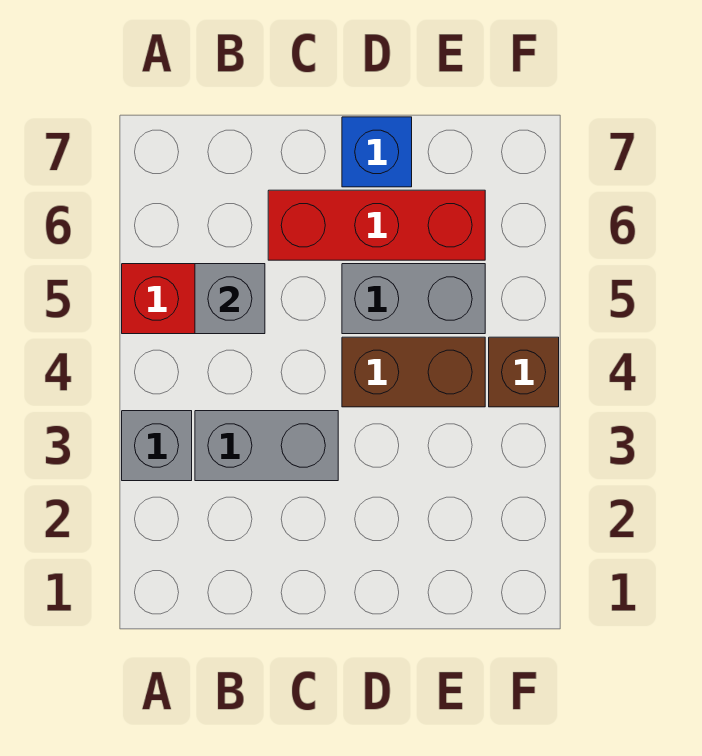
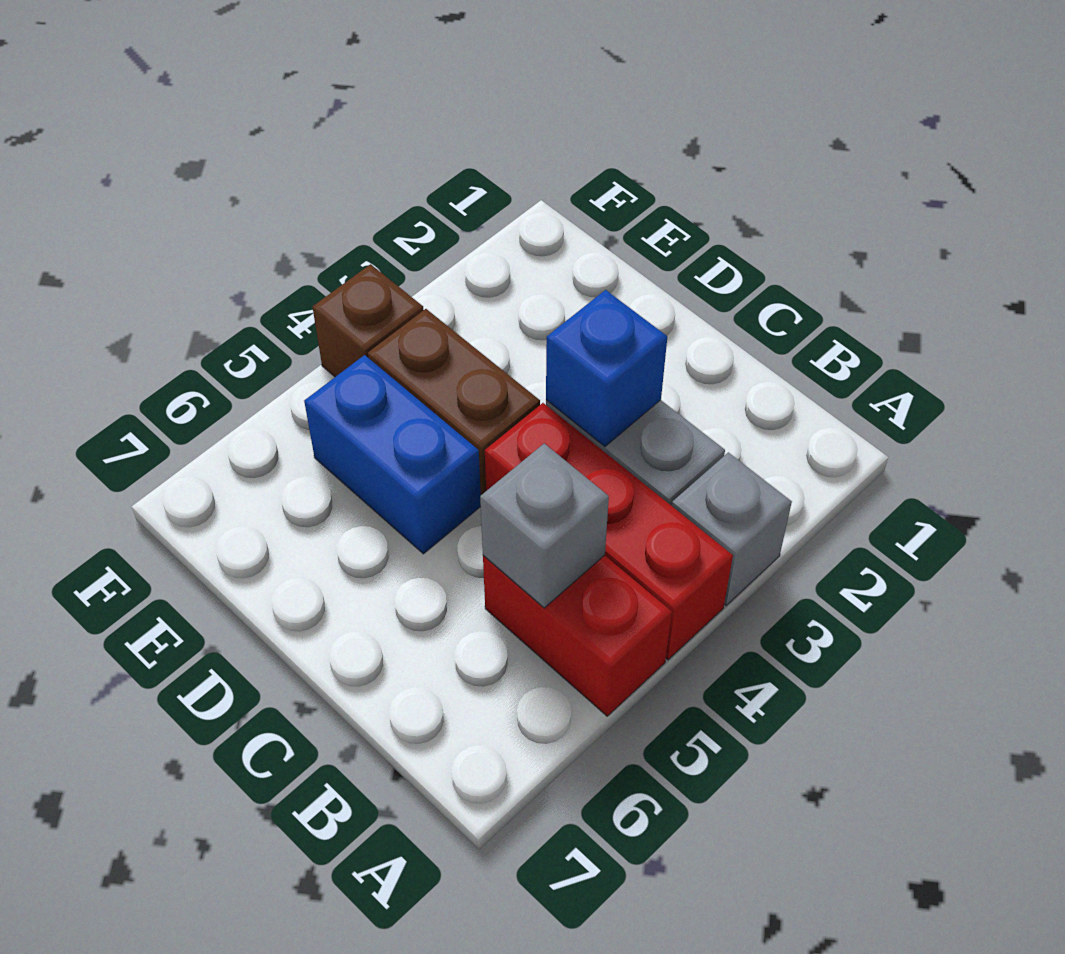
red 1x3 brick [268,190,485,260] -> red 1x3 brick moved to [485,403,733,660]
grey 1x2 brick [342,264,485,334] -> blue 1x2 brick [304,355,481,554]
blue 1x1 brick [342,117,412,187] -> blue 1x1 brick moved to [546,290,667,447]

